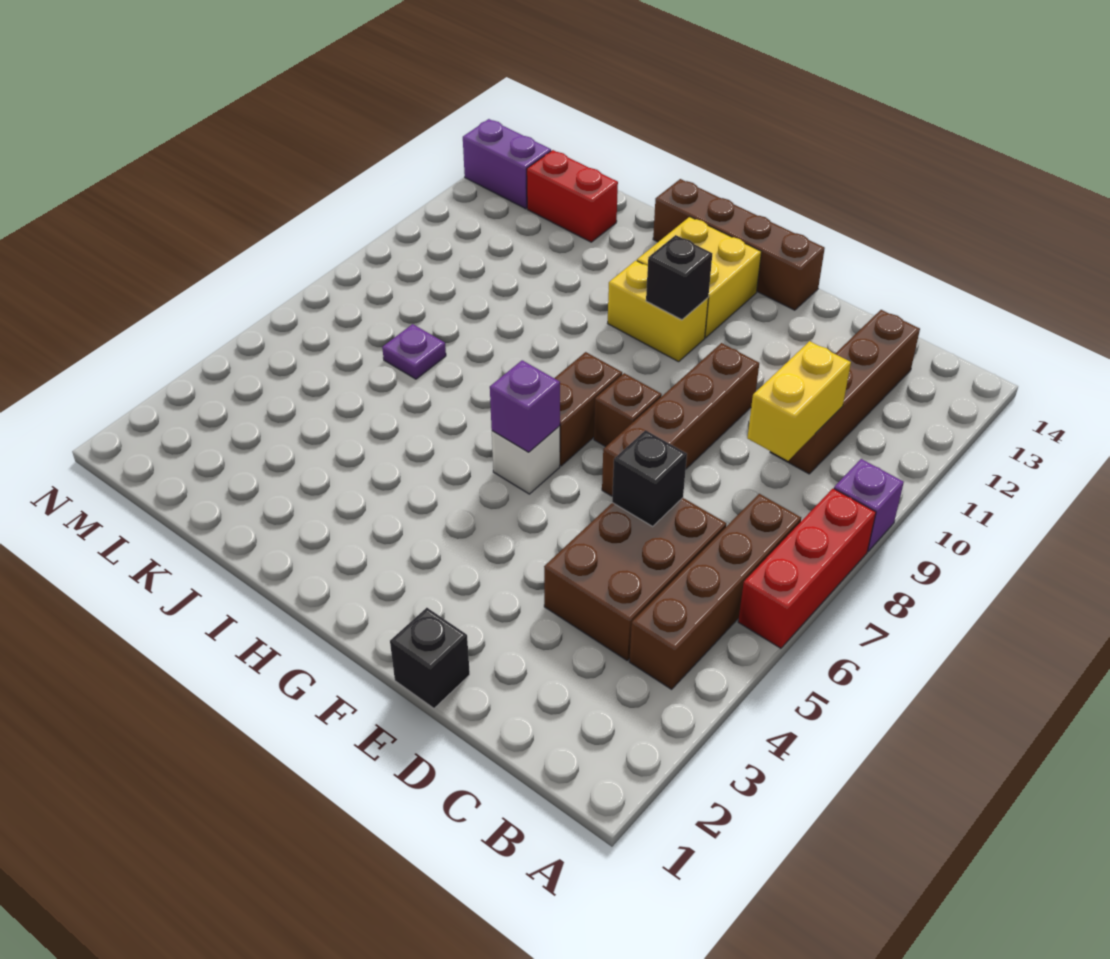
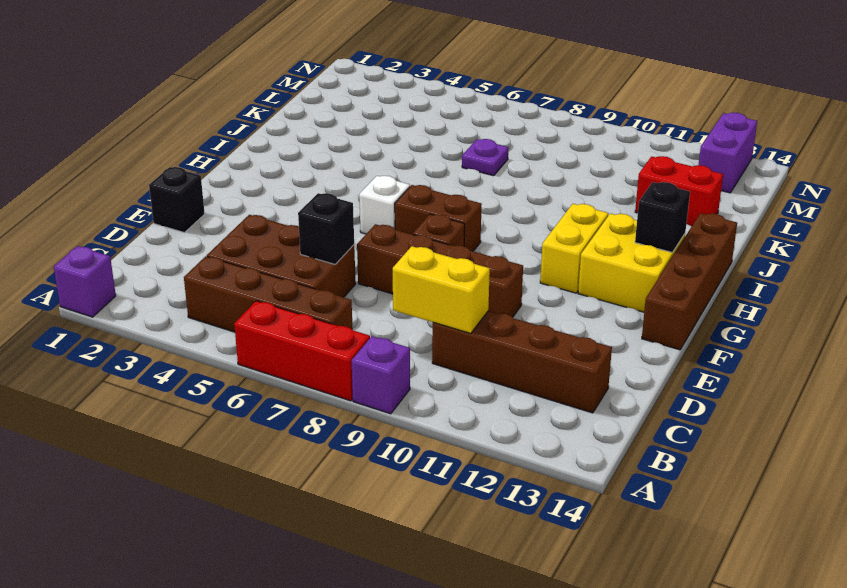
purple 1x1 brick [490,360,560,452] -> purple 1x1 brick moved to [54,246,116,317]
black 1x1 brick [646,235,712,320] -> black 1x1 brick moved to [635,182,690,253]
red 1x2 brick [527,150,618,242] -> red 1x2 brick turned to [635,156,723,226]

